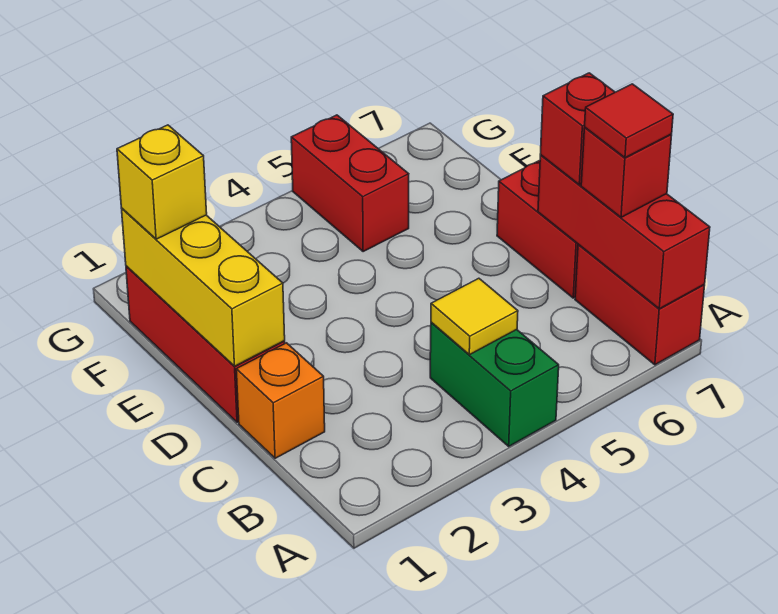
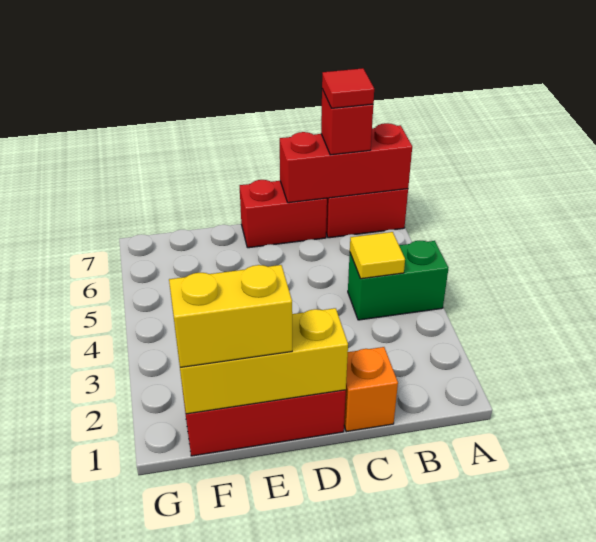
red 1x1 brick [541,73,615,185] -> none
yellow 1x1 brick [117,125,207,239] -> yellow 1x2 brick [169,265,292,367]
red 1x2 brick [291,115,409,252] -> none

